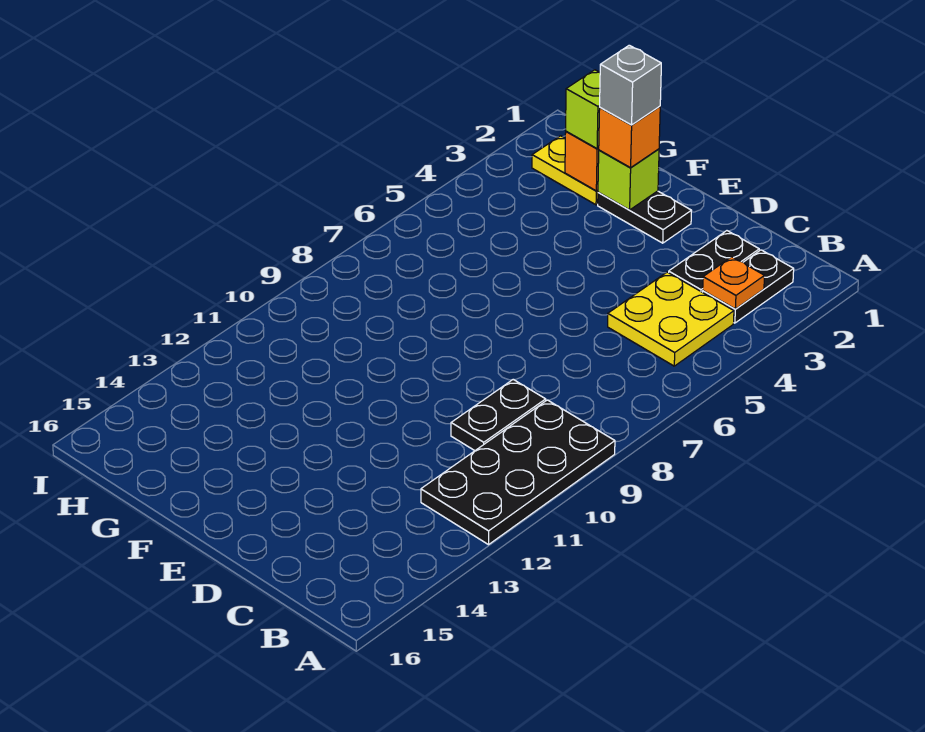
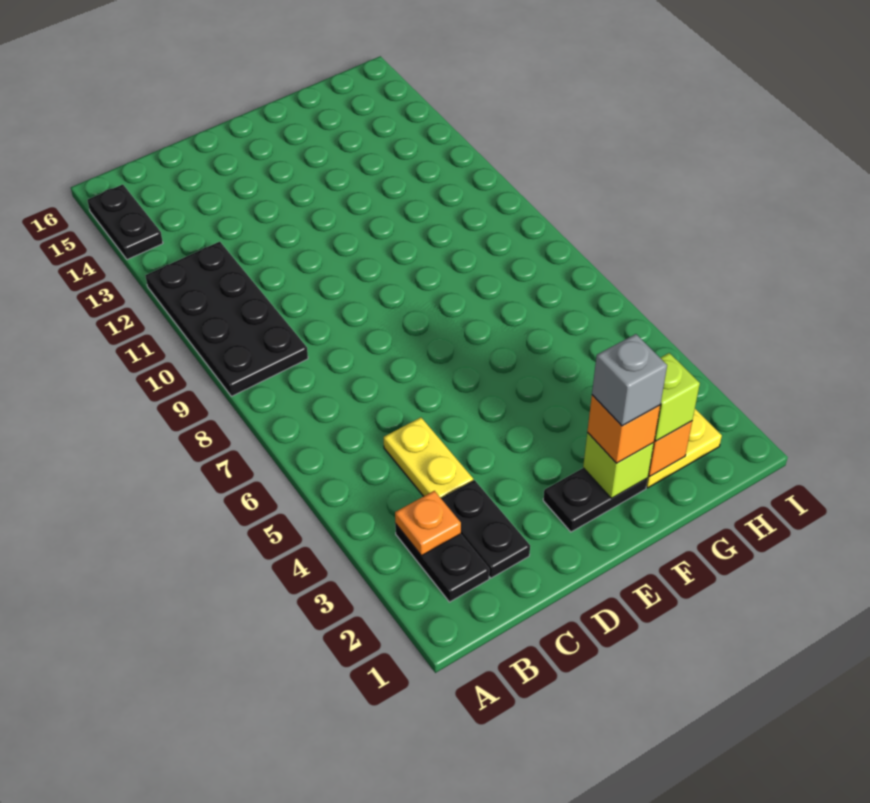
yellow 2x2 plate [608,272,734,366] -> yellow 1x2 plate [384,418,473,498]
black 1x2 plate [451,379,546,451] -> black 1x2 plate moved to [87,185,163,259]

